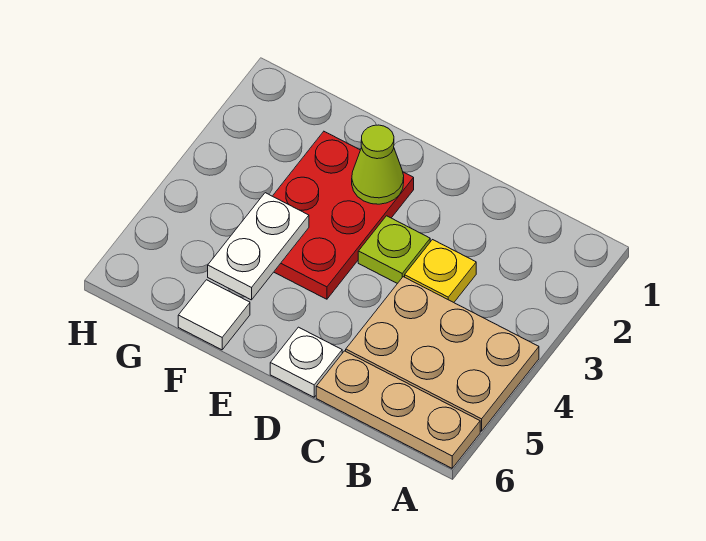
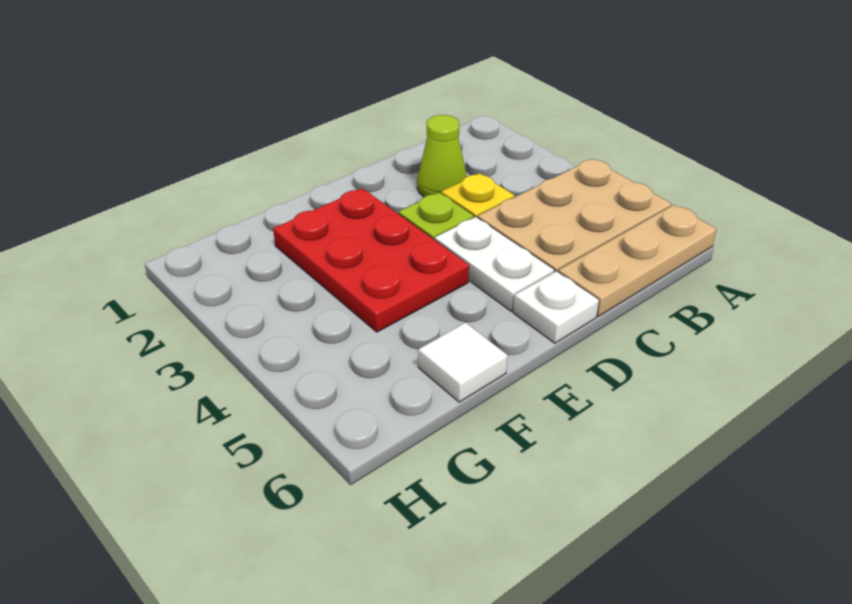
lime 1x1 cone [352,125,404,204] -> lime 1x1 cone moved to [417,115,467,197]
white 1x2 plate [208,193,309,300] -> white 1x2 plate moved to [434,217,554,311]

